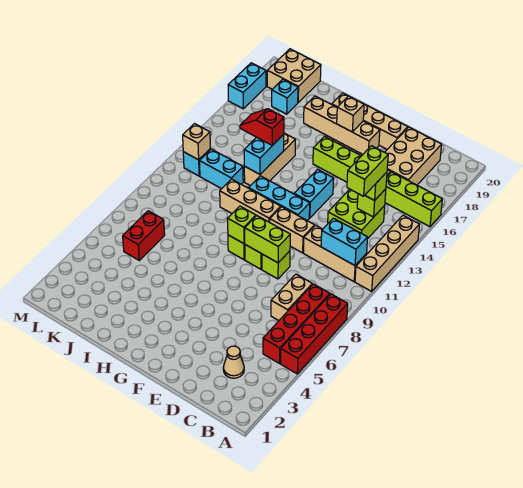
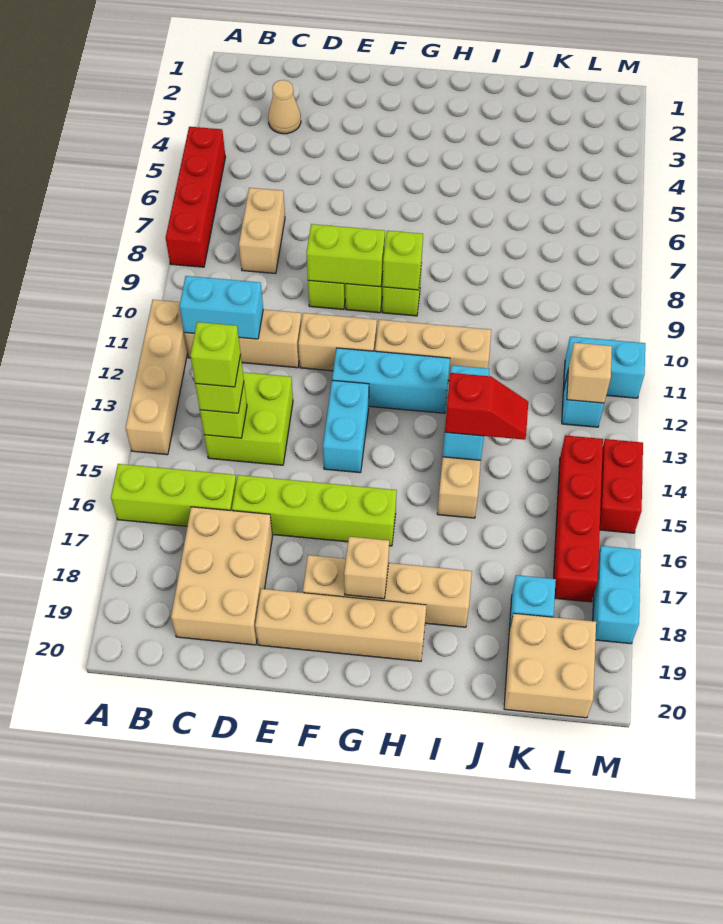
red 1x4 brick [263,284,330,363] -> red 1x4 brick moved to [554,435,603,602]
lime 1x2 brick [347,146,388,196] -> lime 1x1 brick [190,322,241,387]
cyan 1x2 brick [199,149,243,189] -> cyan 1x2 brick moved to [563,337,645,398]
red 1x2 brick [123,211,165,260] -> red 1x2 brick moved to [600,439,643,533]

